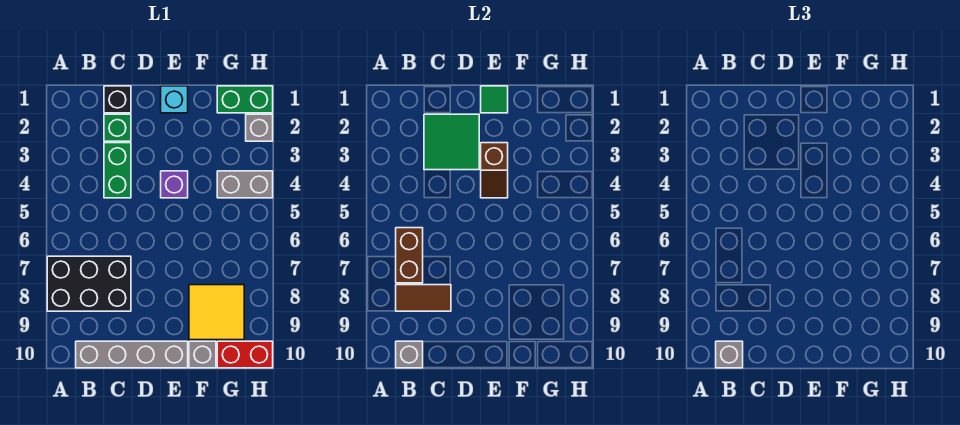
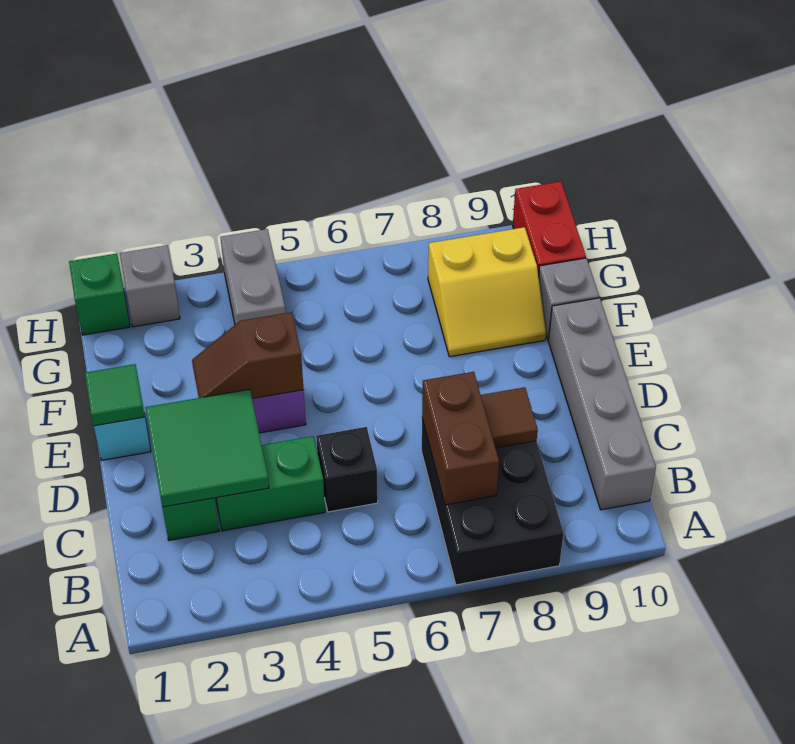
brown 1x2 brick [396,228,423,283] -> brown 1x2 brick turned to [422,372,499,505]
brown 1x2 tile [396,285,451,311] -> brown 1x1 tile [481,387,538,448]
grey 1x1 brick [396,341,423,368] -> none
grey 1x1 brick [716,341,743,368] -> none
black 1x1 brick [104,86,131,113] -> black 1x1 brick moved to [316,427,378,512]
brown 1x2 slope [481,143,508,198] -> brown 1x2 slope turned to [192,312,304,399]
yellow 2x2 tile [189,285,244,340] -> yellow 2x2 slope [428,227,546,357]
green 1x2 brick [217,86,273,113] -> green 1x1 brick [69,254,130,335]

